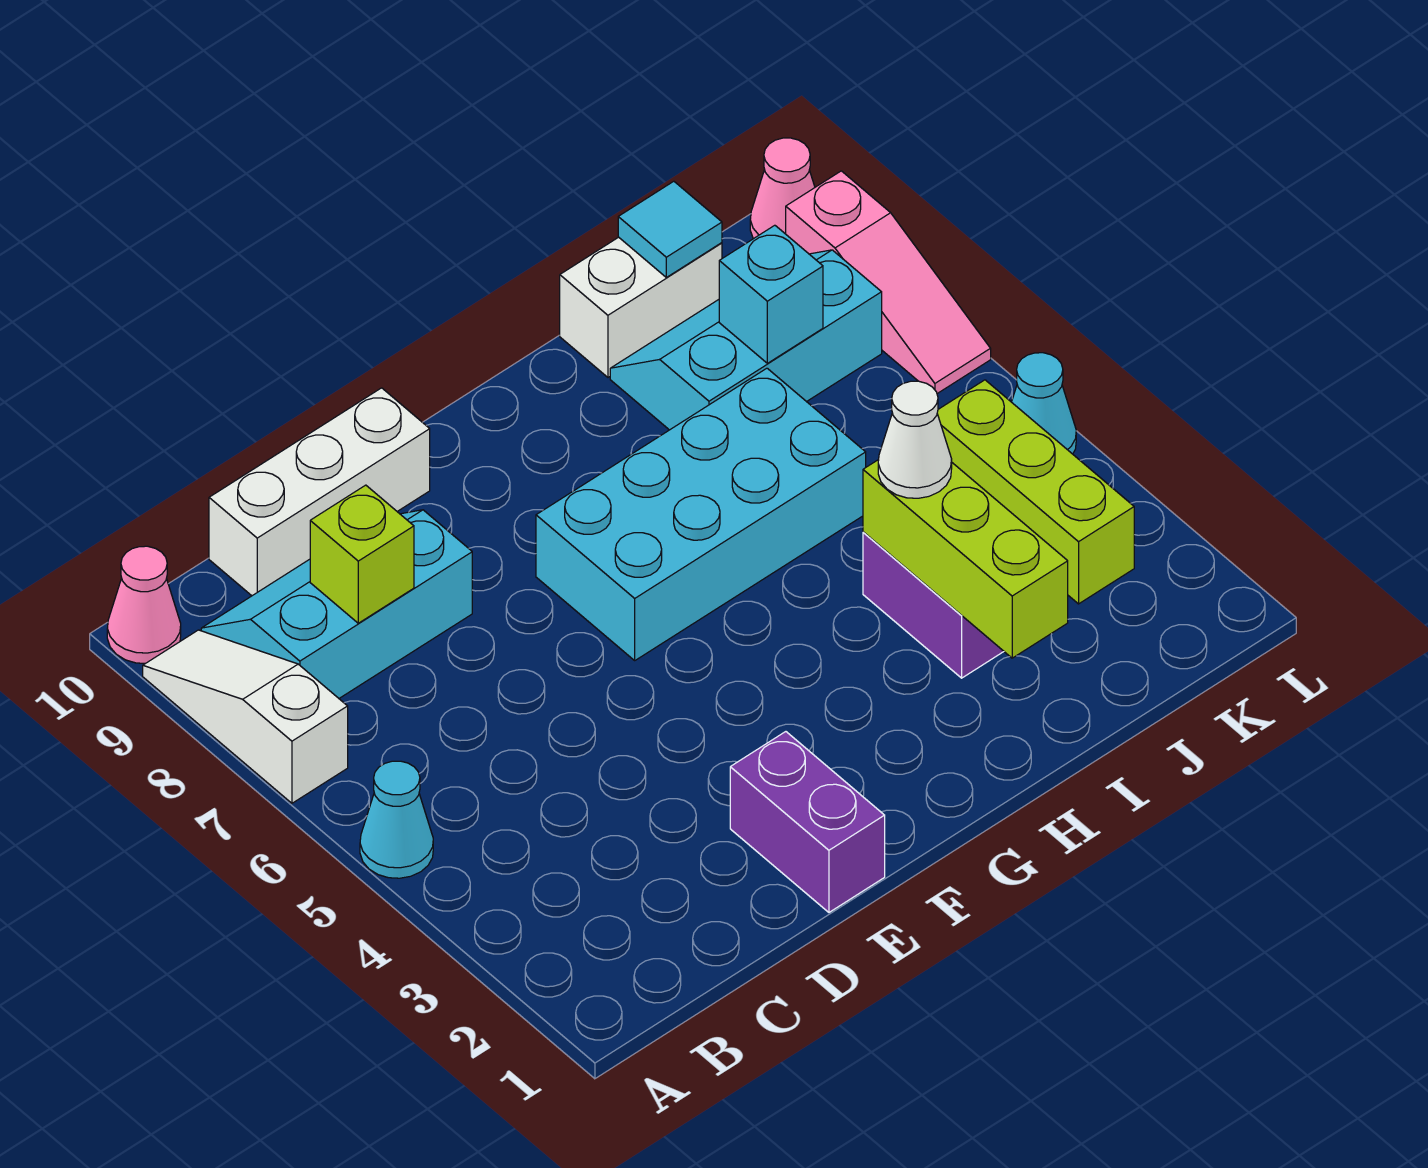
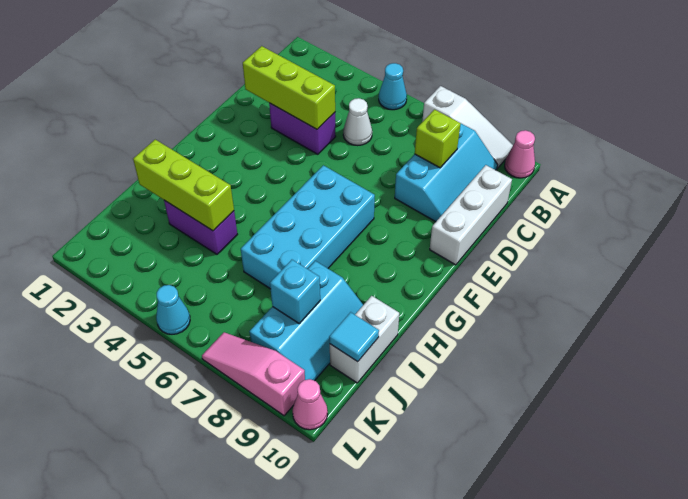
purple 1x2 brick [730,732,885,912] -> purple 1x2 brick moved to [269,103,336,154]
white 1x1 cone [878,381,952,498] -> white 1x1 cone moved to [343,98,372,146]
lime 1x3 brick [937,380,1134,604] -> lime 1x3 brick moved to [243,46,335,129]

